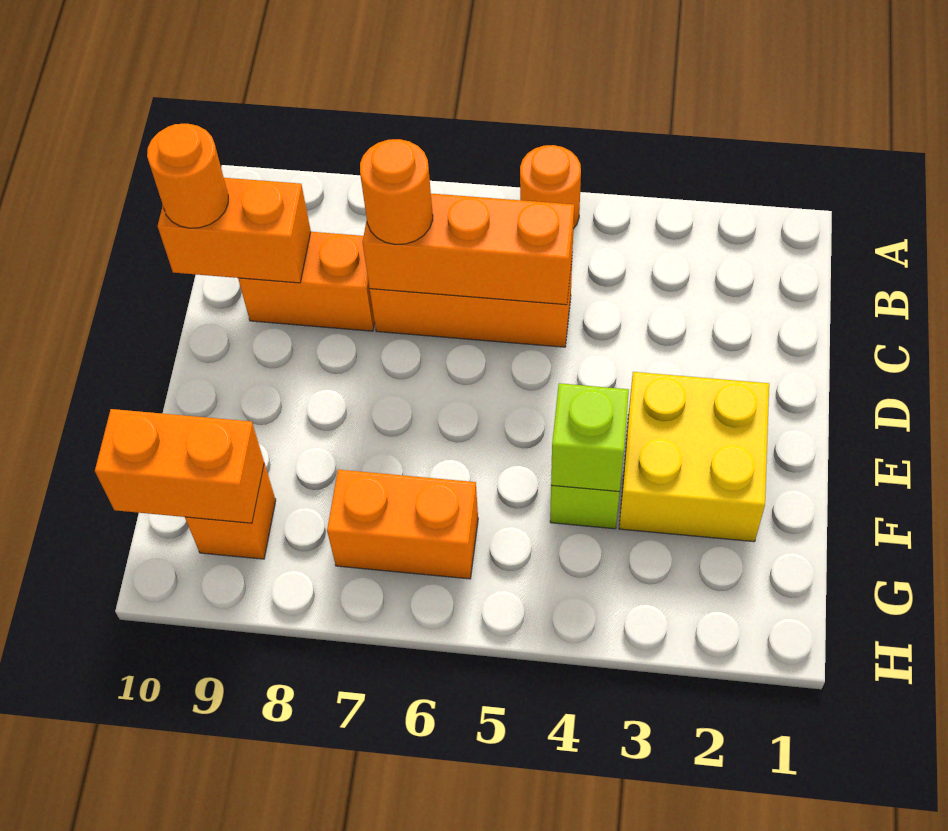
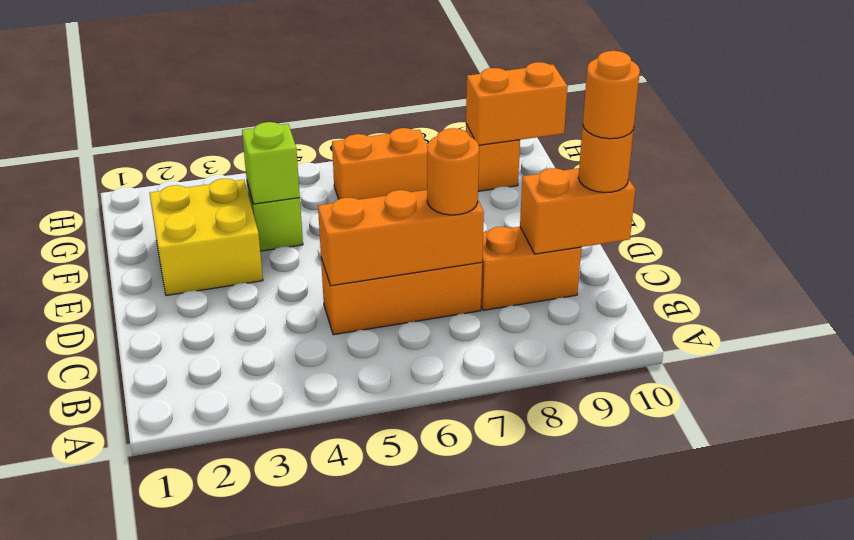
orange 1x1 round brick [520,145,581,229] -> orange 1x1 round brick moved to [583,51,640,139]

